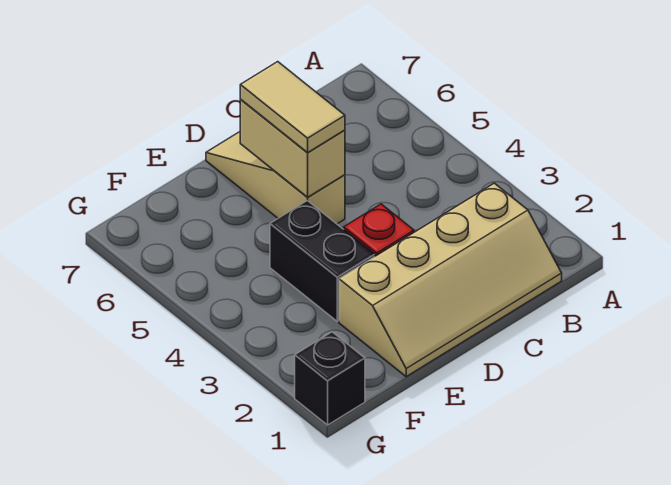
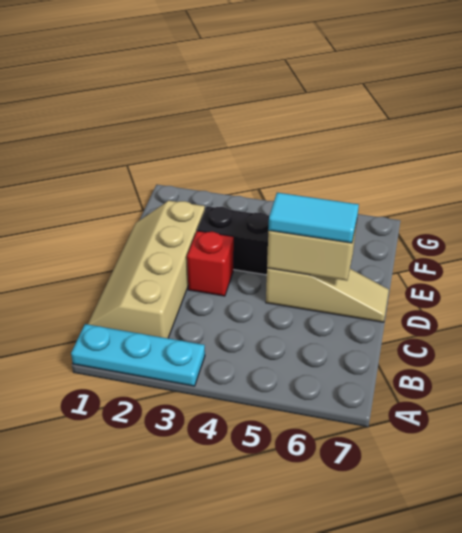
none -> cyan 1x3 plate [71,324,205,386]
tan 1x2 tile [240,62,345,152] -> cyan 1x2 tile [268,193,359,243]
black 1x1 brick [295,332,365,425] -> none

